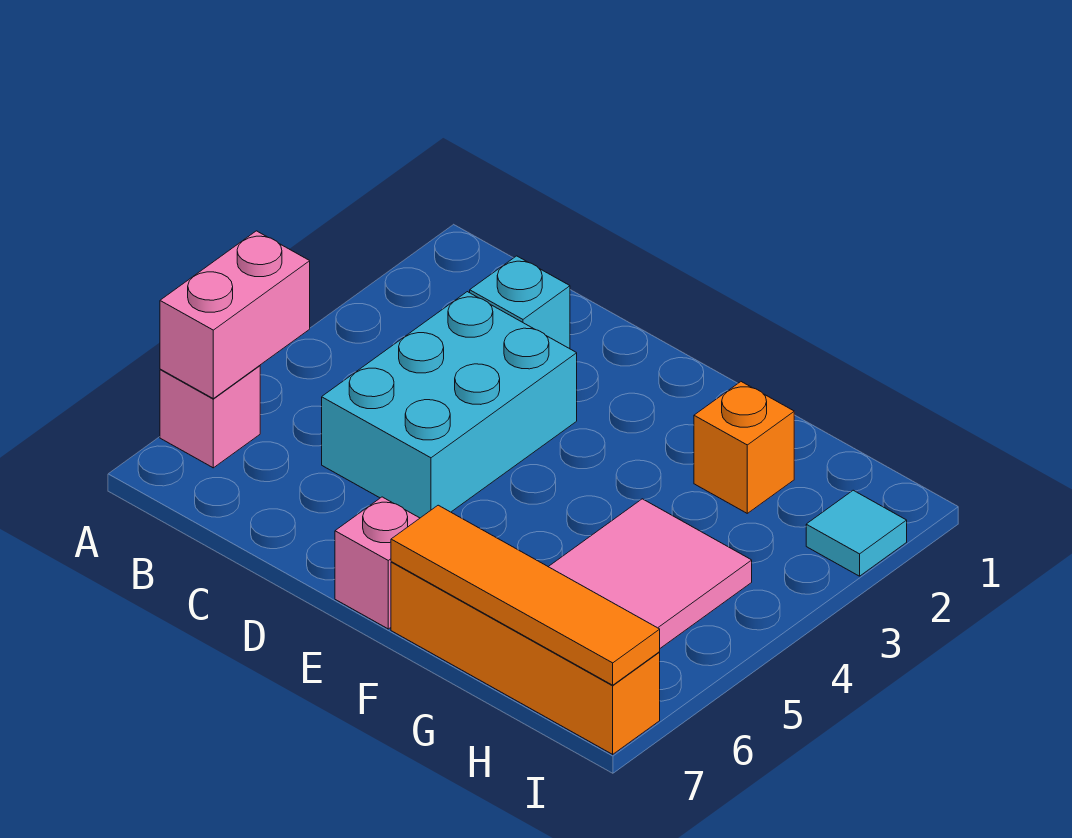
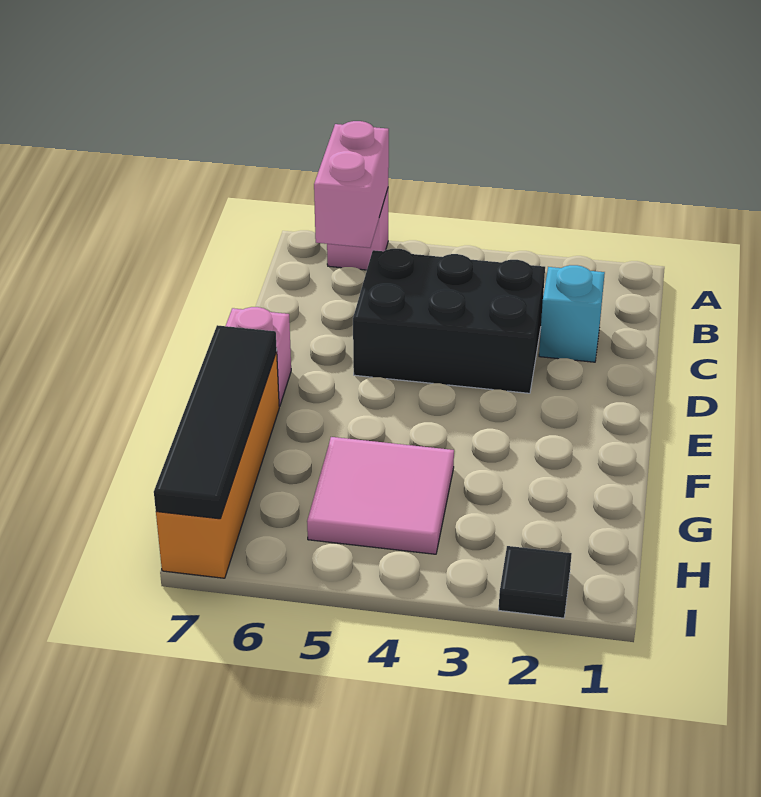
pink 1x2 brick [160,231,310,399] -> pink 1x2 brick turned to [314,121,389,248]
cyan 2x3 brick [322,292,577,518] -> black 2x3 brick [353,249,545,393]
orange 1x4 tile [391,505,660,685] -> black 1x4 tile [154,325,277,519]
orange 1x1 brick [694,382,794,513] -> none
cyan 1x1 tile [806,490,907,576] -> black 1x1 tile [499,546,572,618]

